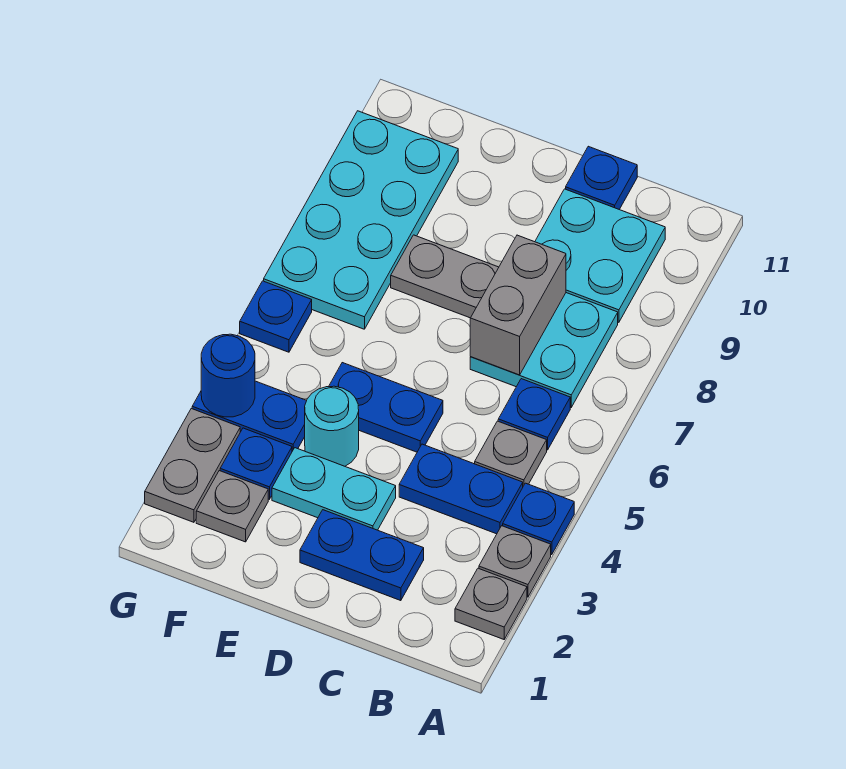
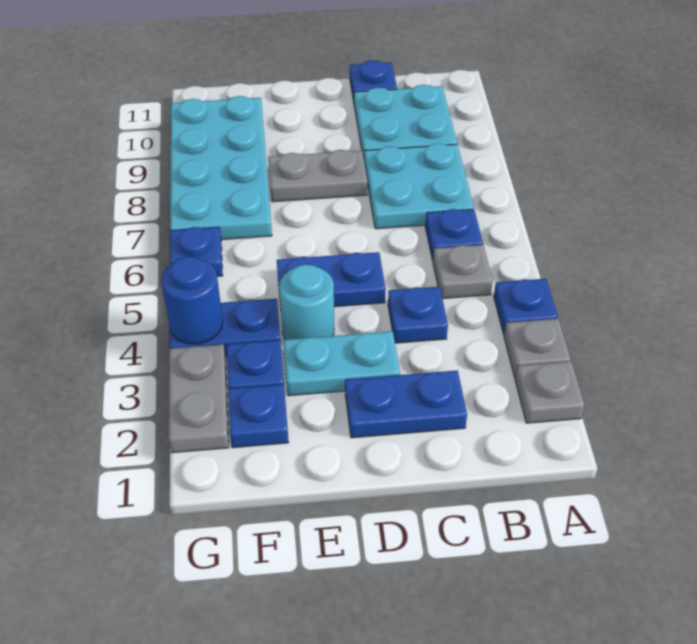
blue 1x2 plate [399,444,523,534] -> blue 1x1 plate [388,287,448,343]
grey 1x2 brick [470,235,566,375] -> none
grey 1x1 plate [196,471,268,542] -> blue 1x1 plate [228,384,289,448]

